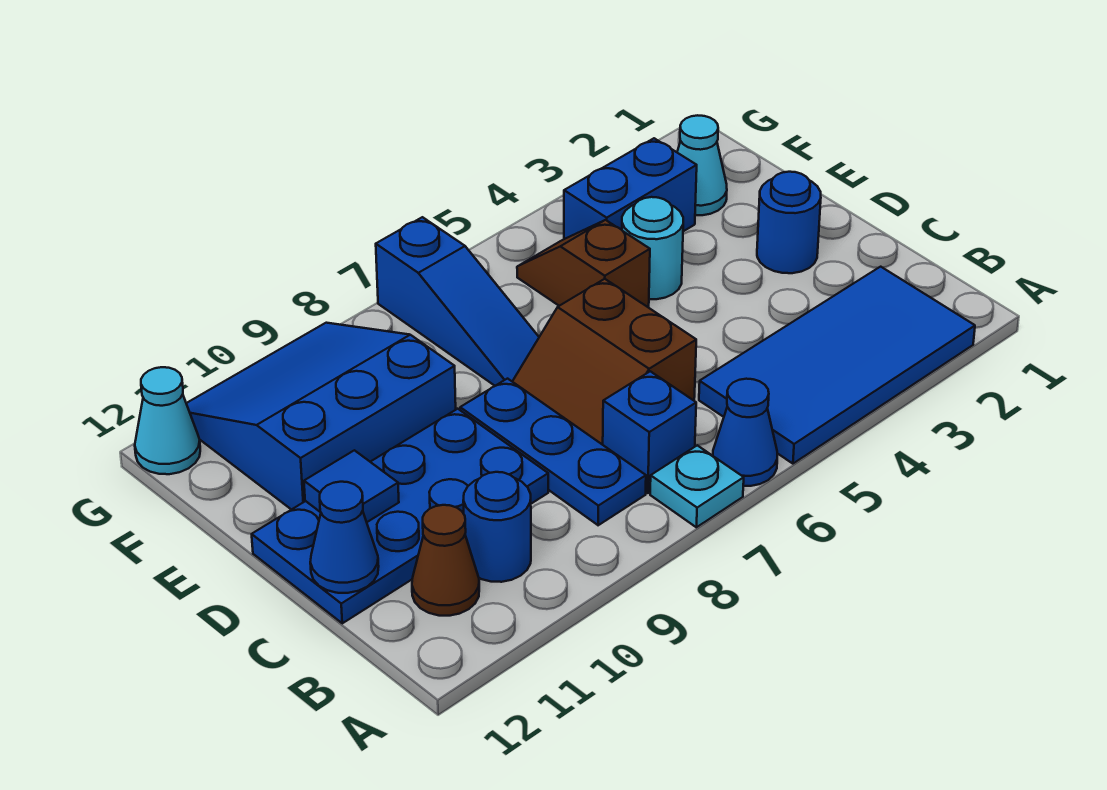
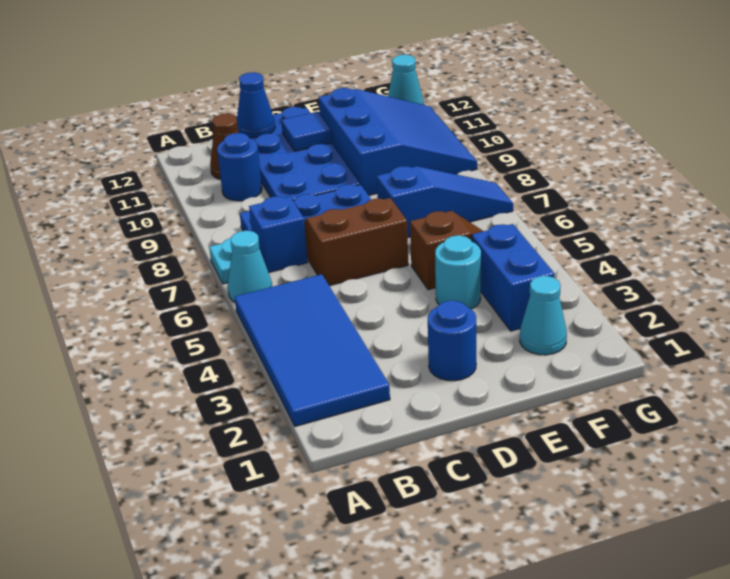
blue 1x1 cone [713,379,777,486] -> cyan 1x1 cone [228,231,272,302]
blue 1x3 slope [376,217,539,386] -> blue 1x3 slope turned to [377,166,513,237]

